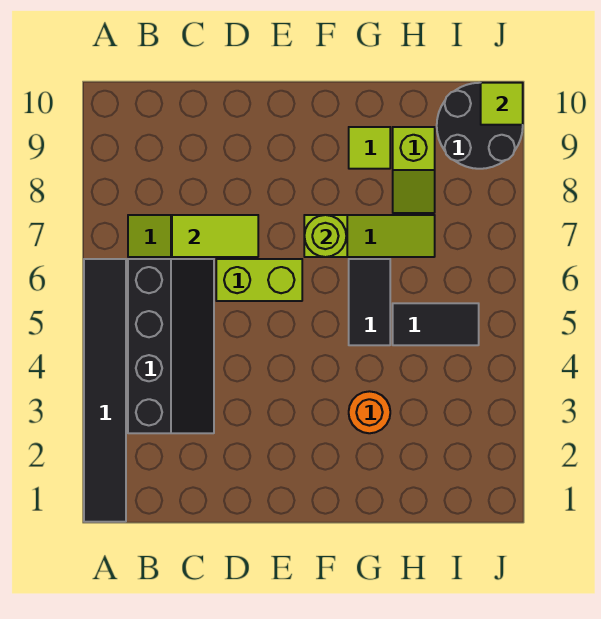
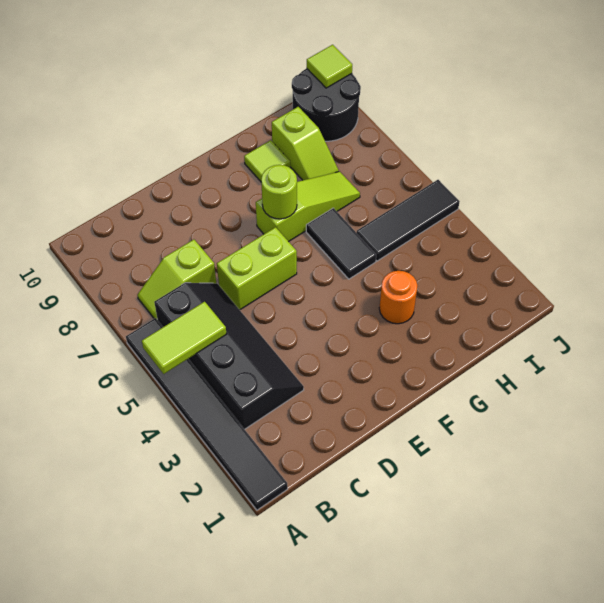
lime 1x2 tile [172,215,258,257] -> lime 1x2 tile moved to [142,302,226,374]
black 1x2 tile [393,303,479,345] -> black 1x3 tile [356,180,460,261]

